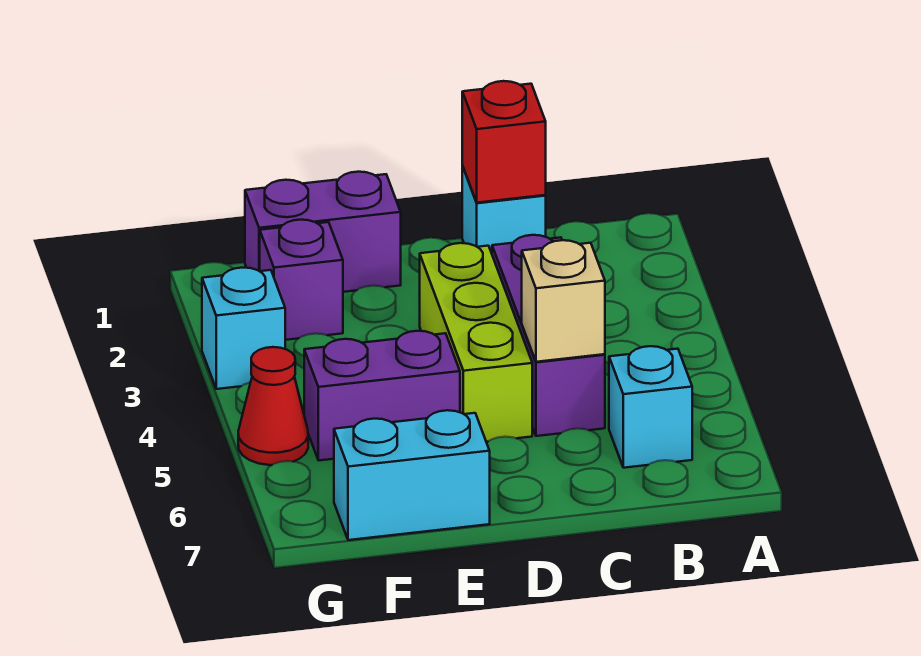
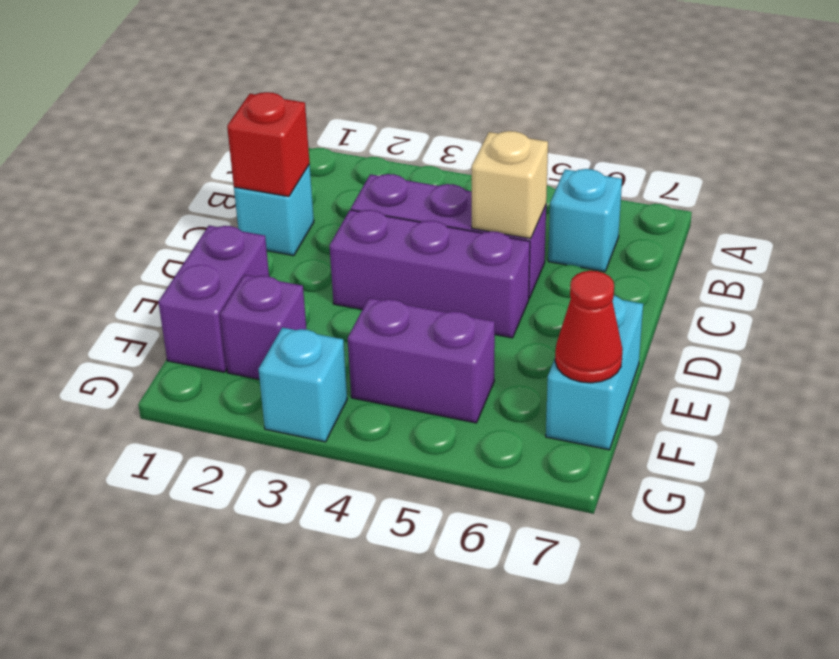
lime 1x3 brick [420,243,532,442] -> purple 1x3 brick [329,210,530,338]
purple 1x2 brick [304,331,460,460] -> purple 1x2 brick turned to [348,298,495,423]
red 1x1 cone [238,347,308,465] -> red 1x1 cone moved to [555,271,623,383]

